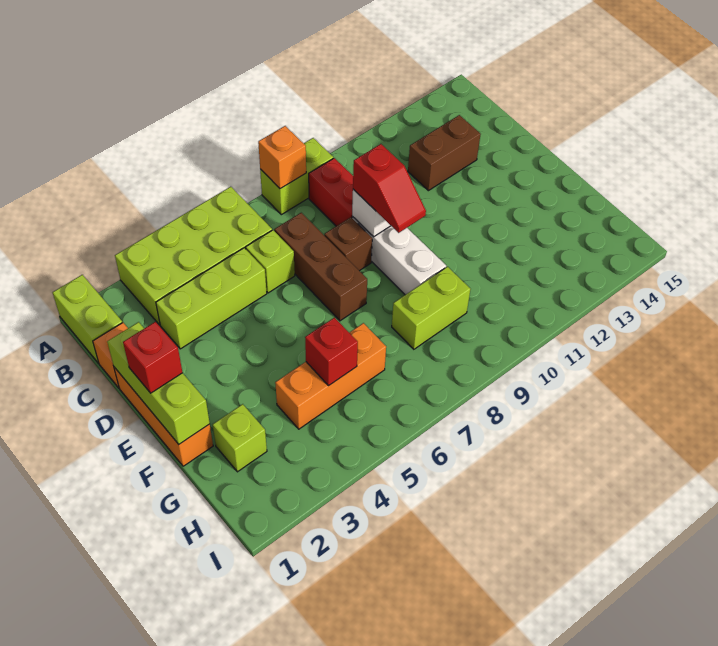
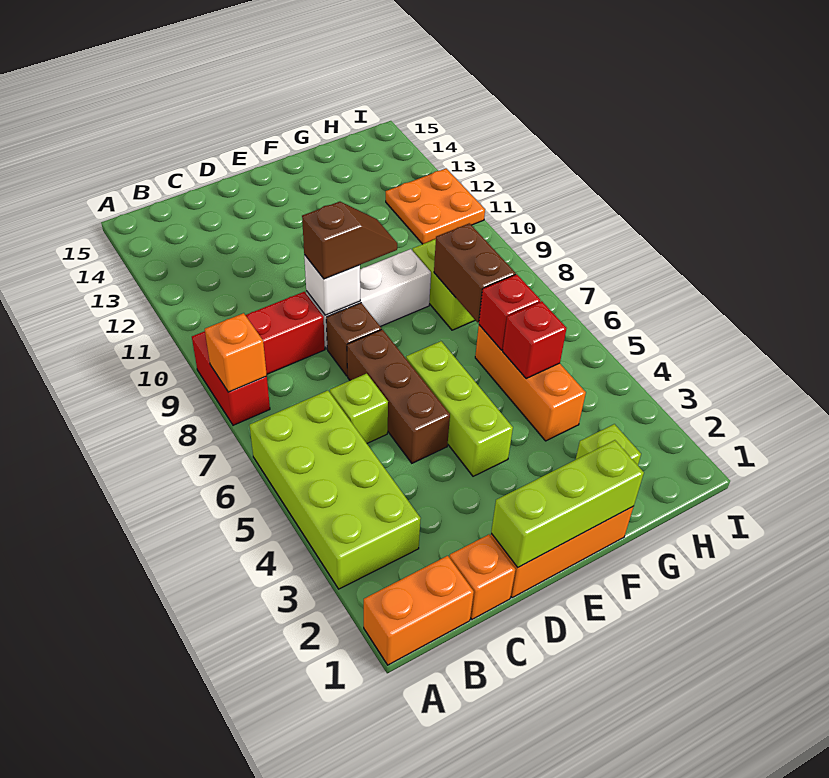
lime 1x2 brick [52,275,122,363] -> orange 1x2 brick [364,556,474,665]
lime 1x2 brick [260,138,333,215] -> red 1x2 brick [192,331,270,425]
lime 1x3 brick [156,248,267,349] -> lime 1x3 brick moved to [406,341,513,476]
brown 1x3 brick [274,213,367,321] -> brown 1x3 brick turned to [347,329,450,463]
brown 1x2 brick [408,115,481,191] -> brown 1x2 brick moved to [434,223,516,323]
red 1x2 slope [353,144,426,233] -> brown 1x2 slope [302,202,397,279]
red 1x1 brick [123,322,183,393] -> red 1x1 brick moved to [479,274,541,350]
none -> orange 2x2 plate [386,169,485,244]

